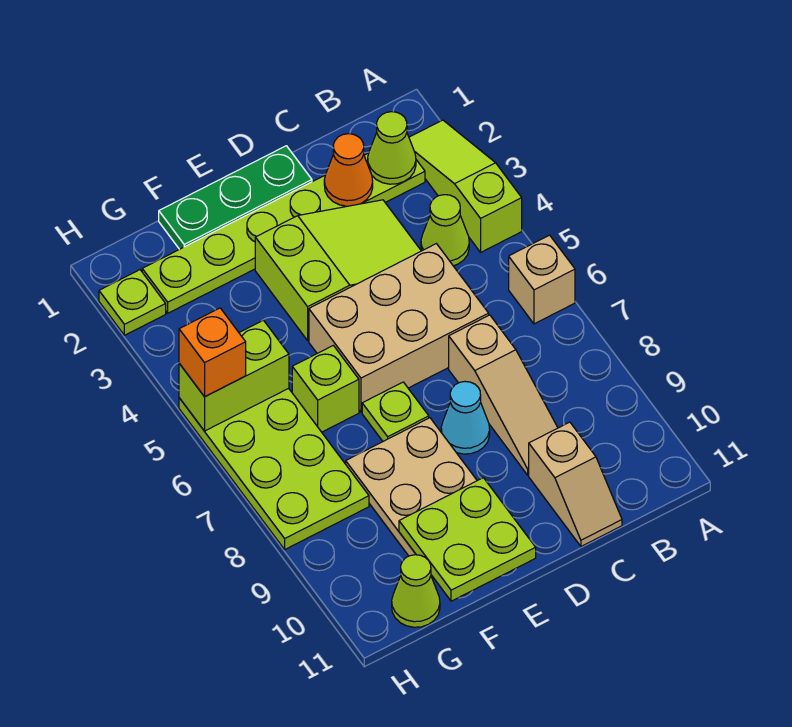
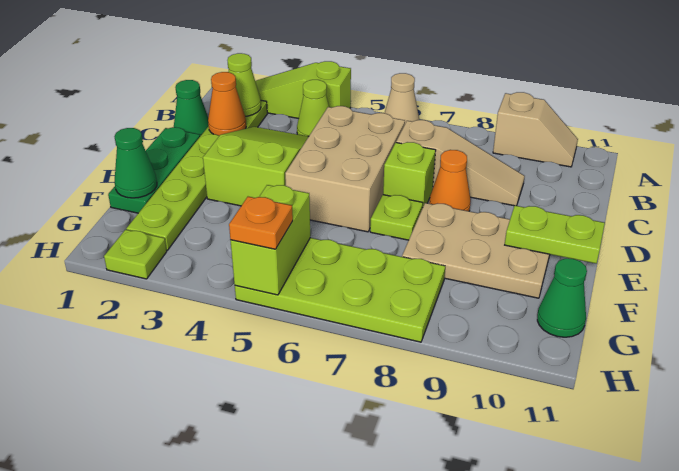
tan 1x1 brick [509,235,575,324] -> tan 1x1 cone [385,73,419,123]
none -> green 1x1 cone [174,80,209,136]
tan 1x2 slope [529,422,622,546] -> tan 1x2 slope moved to [493,92,578,167]
cyan 1x1 cone [441,382,490,454] -> orange 1x1 cone [429,150,471,211]
lime 2x2 plate [399,478,536,601] -> lime 1x2 plate [505,205,605,264]
none -> green 1x1 cone [114,128,157,198]
lime 1x1 brick [292,345,359,432] -> lime 1x1 brick moved to [383,142,436,206]
lime 1x1 cone [392,555,440,627] -> green 1x1 cone [537,258,587,337]
orange 1x1 brick [179,308,246,397] -> orange 1x1 plate [229,197,293,249]

